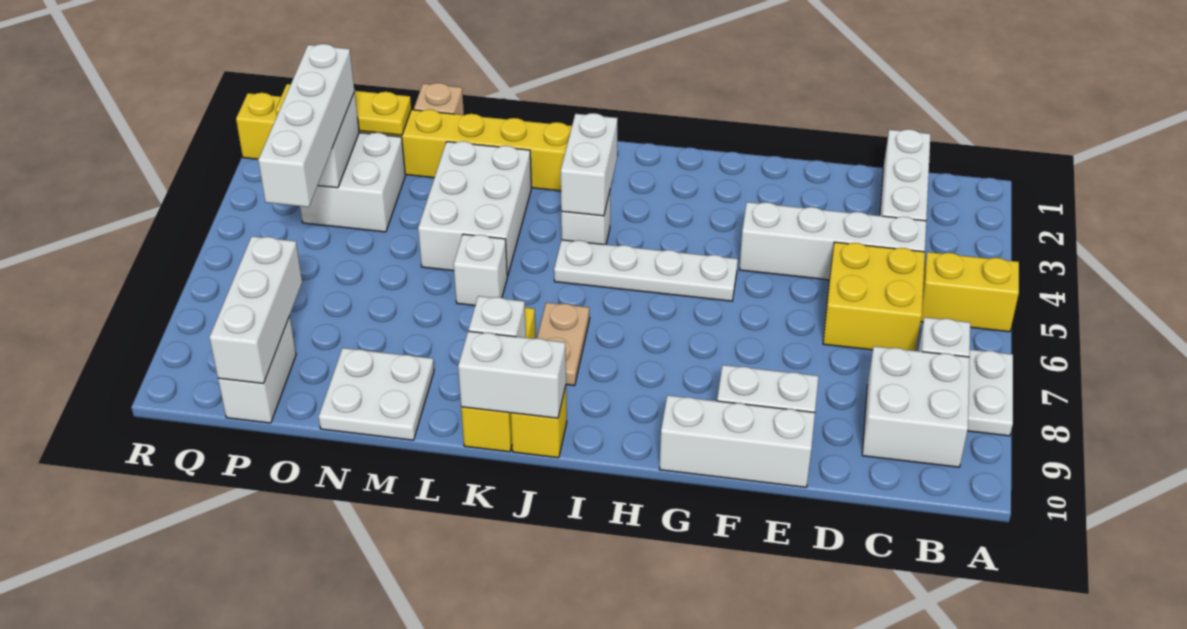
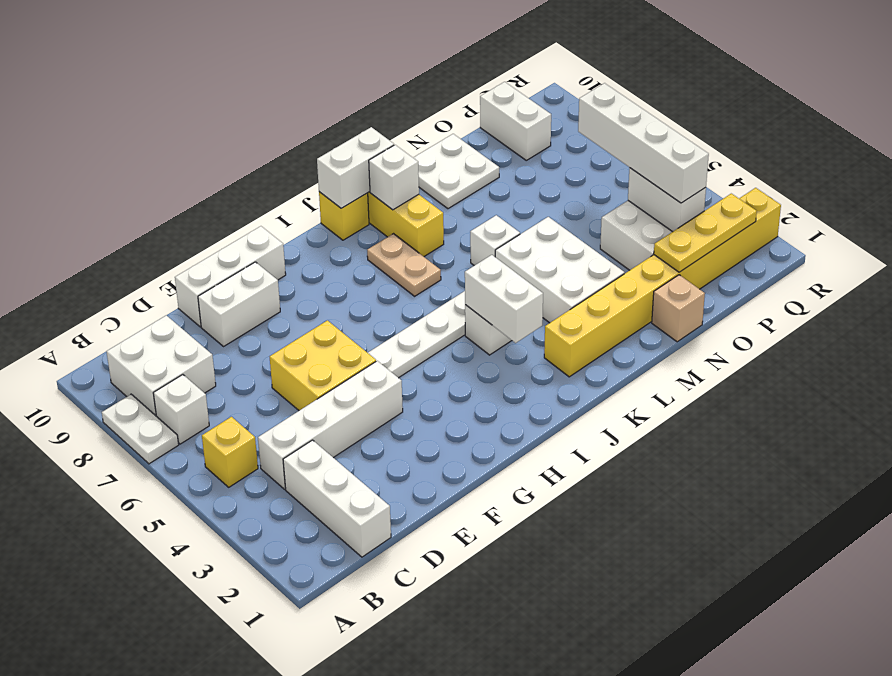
yellow 1x2 brick [921,252,1019,332] -> yellow 1x1 brick [202,417,258,487]
yellow 2x2 brick [823,242,925,351] -> yellow 2x2 brick moved to [270,320,376,410]
white 1x3 brick [209,236,302,384] -> none

